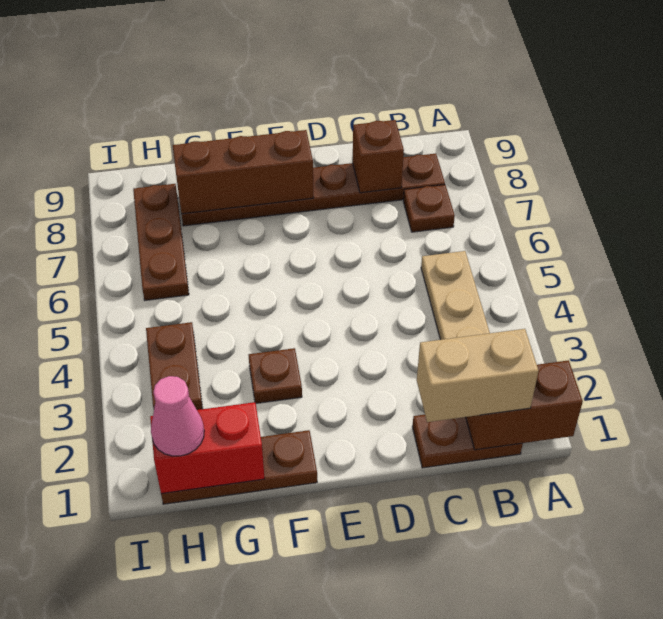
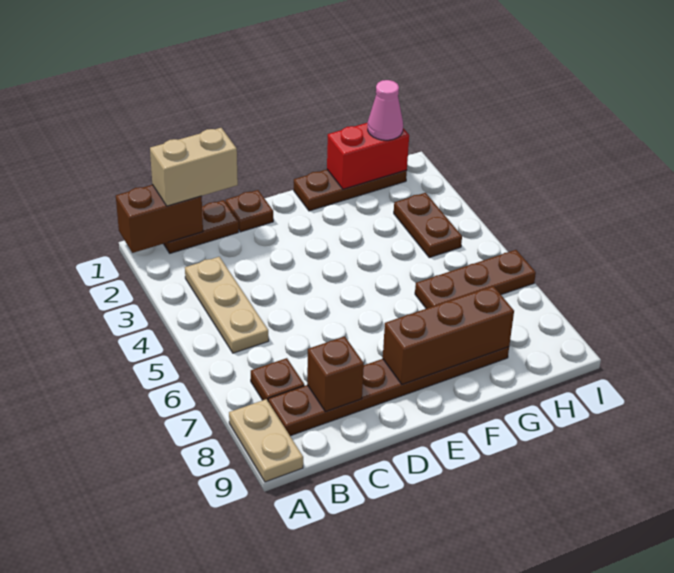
none -> tan 1x2 plate [229,399,303,482]
brown 1x1 plate [249,348,302,403] -> brown 1x1 plate moved to [225,190,273,232]
brown 1x3 plate [133,184,189,300] -> brown 1x3 plate turned to [415,250,536,309]

